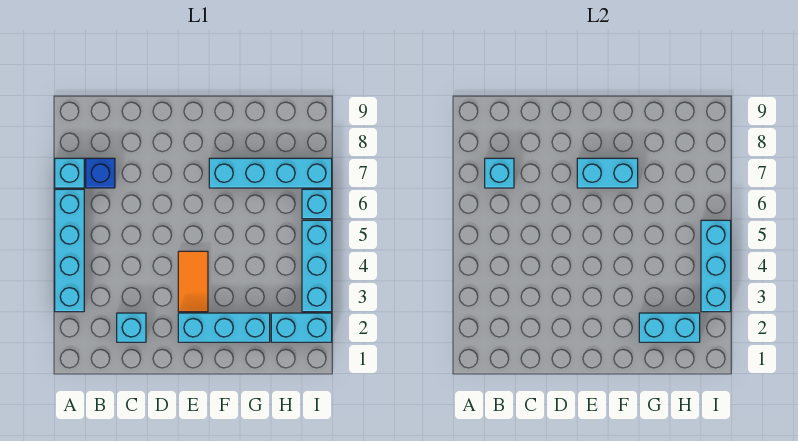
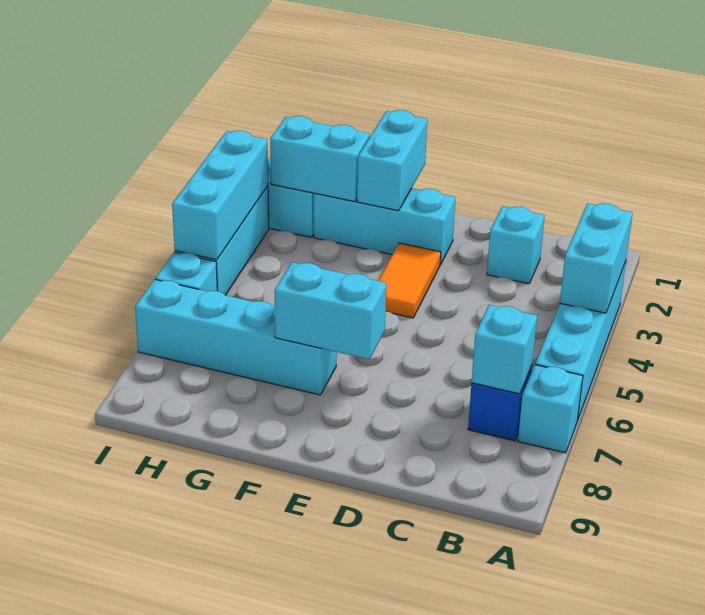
none -> cyan 1x2 brick [560,203,632,313]
none -> cyan 1x2 brick [357,110,427,211]

